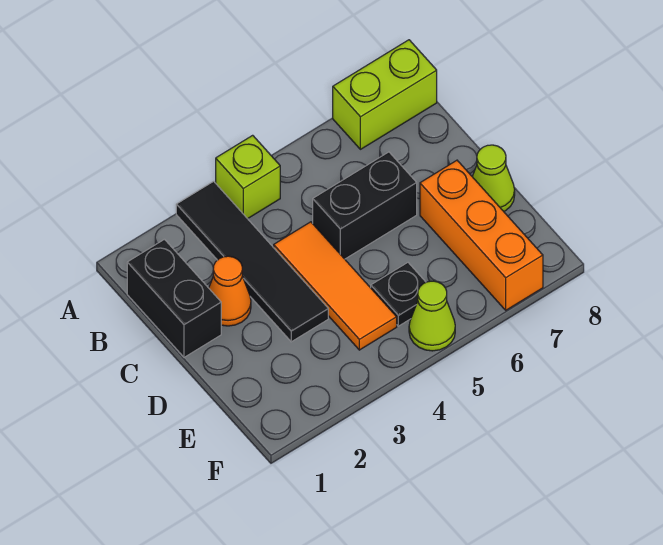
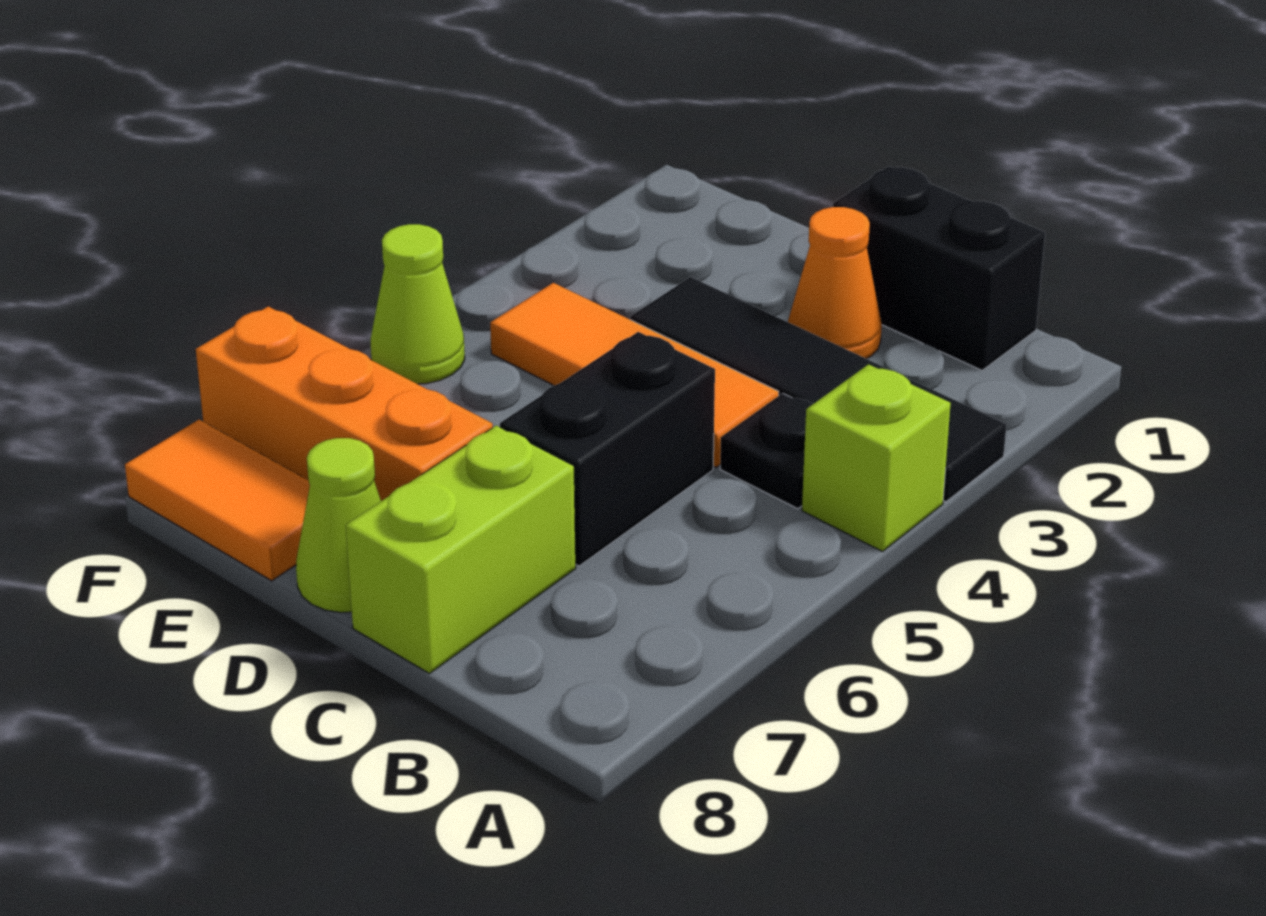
lime 1x2 brick [333,40,437,149] -> lime 1x2 brick moved to [346,425,576,673]
black 1x1 plate [371,263,426,326] -> black 1x1 plate moved to [720,393,813,509]
none -> orange 1x2 tile [125,420,310,581]

